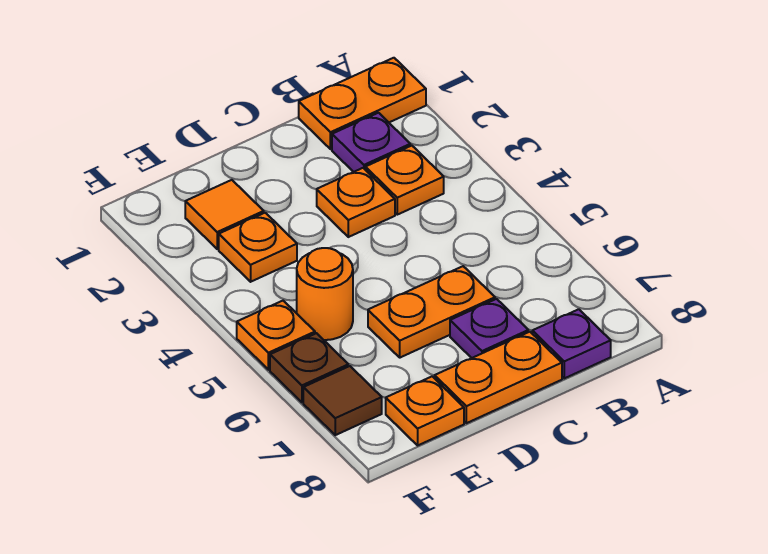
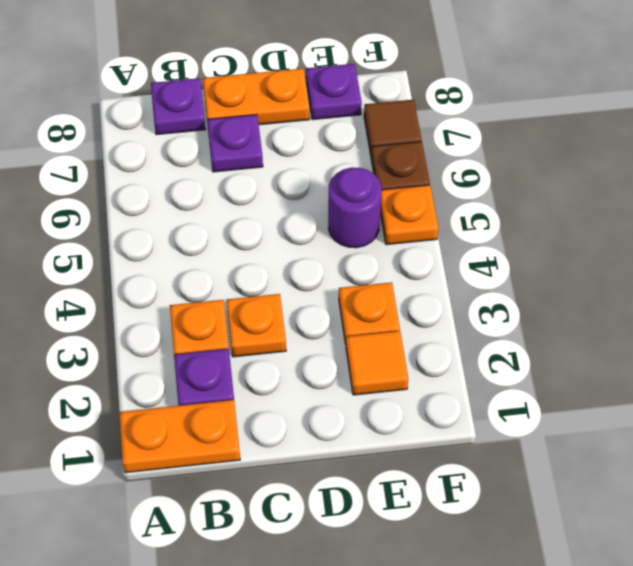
orange 1x2 plate [368,266,495,358] -> none
orange 1x1 round brick [297,248,353,340] -> purple 1x1 round brick [328,167,382,248]
orange 1x1 plate [386,376,464,445] -> purple 1x1 plate [306,64,362,120]

